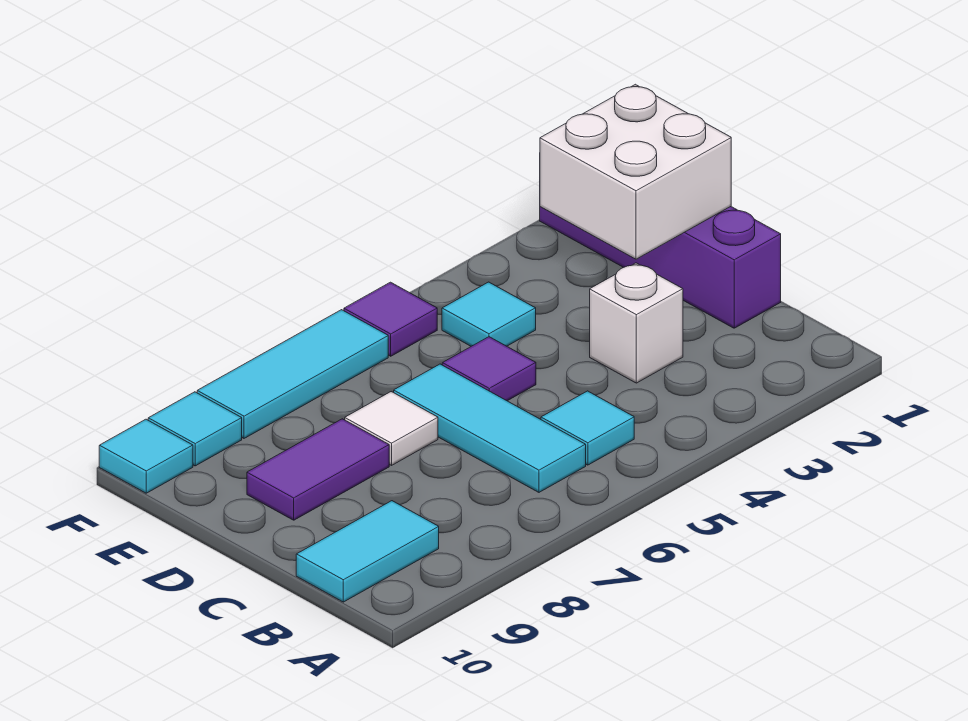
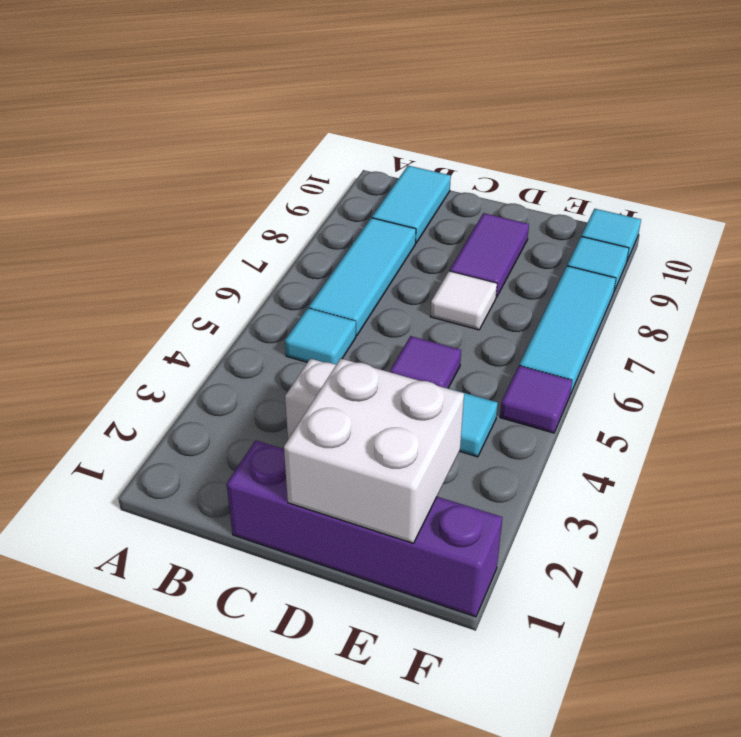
cyan 1x3 tile [394,364,586,492] -> cyan 1x3 tile turned to [309,218,416,336]

